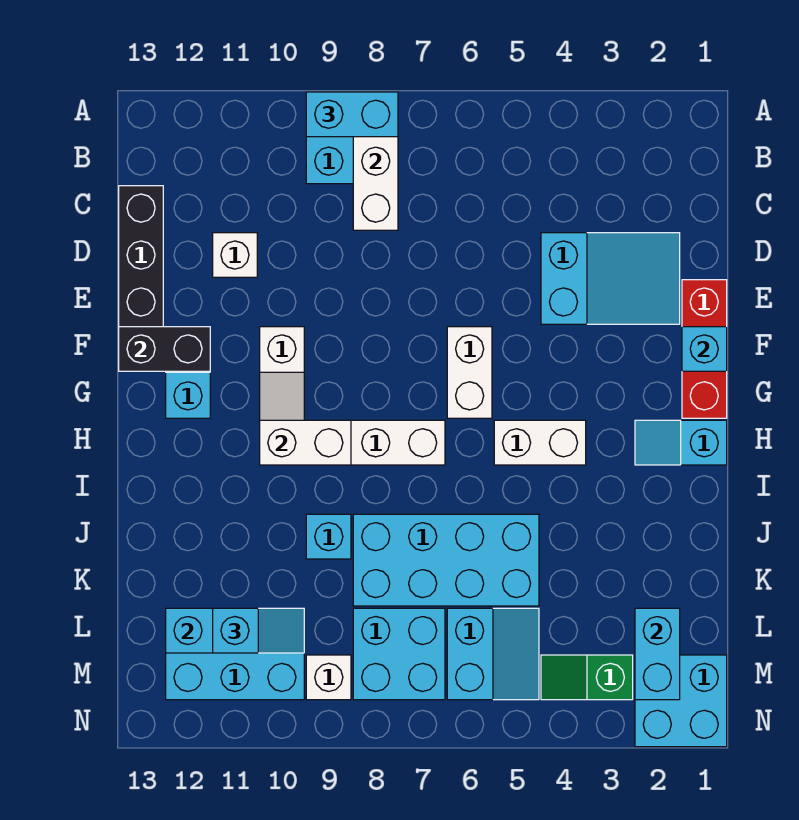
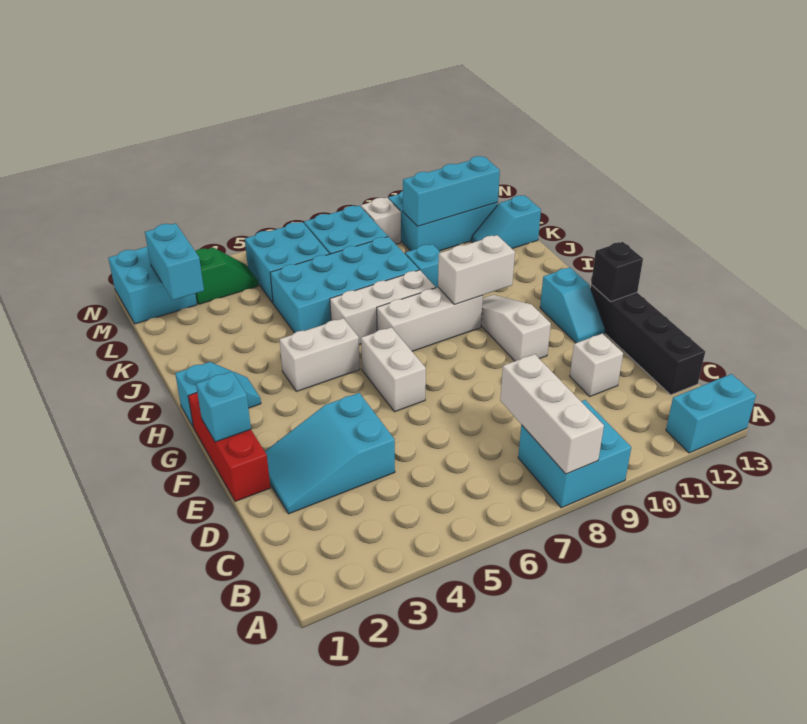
cyan 1x2 brick [306,92,398,137] -> cyan 1x2 brick moved to [666,374,756,453]
black 1x2 brick [119,327,210,371] -> black 1x1 brick [591,242,643,302]
none -> white 1x3 brick [330,270,436,344]
cyan 2x2 slope [447,608,539,700] -> cyan 2x2 brick [245,222,329,303]
cyan 1x2 slope [213,608,304,653] -> cyan 1x2 slope moved to [472,195,541,249]

